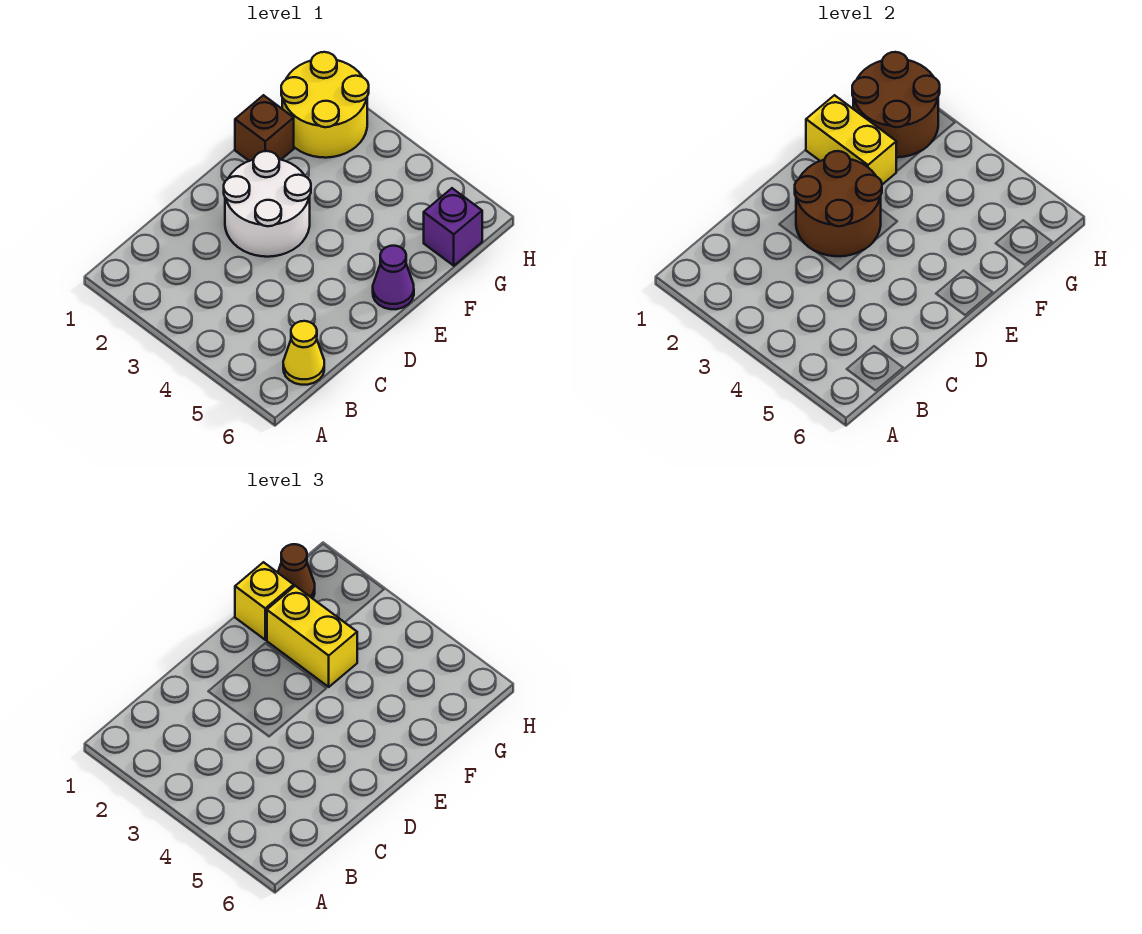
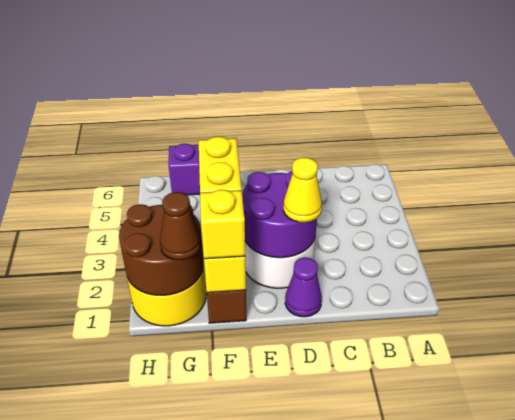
yellow 1x1 cone [283,321,324,385] -> yellow 1x1 cone moved to [283,157,322,222]
brown 2x2 round brick [795,151,882,256] -> purple 2x2 round brick [242,171,317,258]
purple 1x1 cone [373,246,414,309] -> purple 1x1 cone moved to [285,257,322,317]

